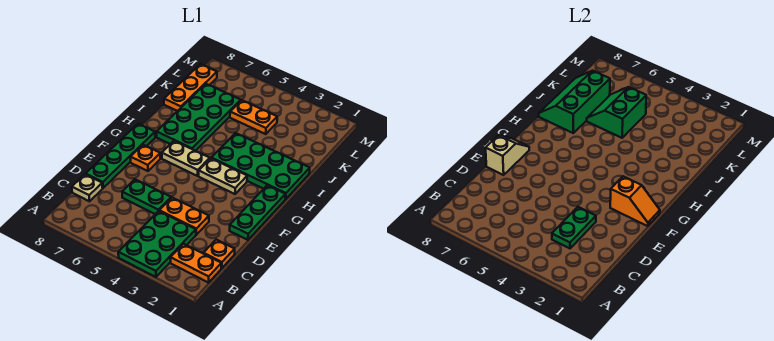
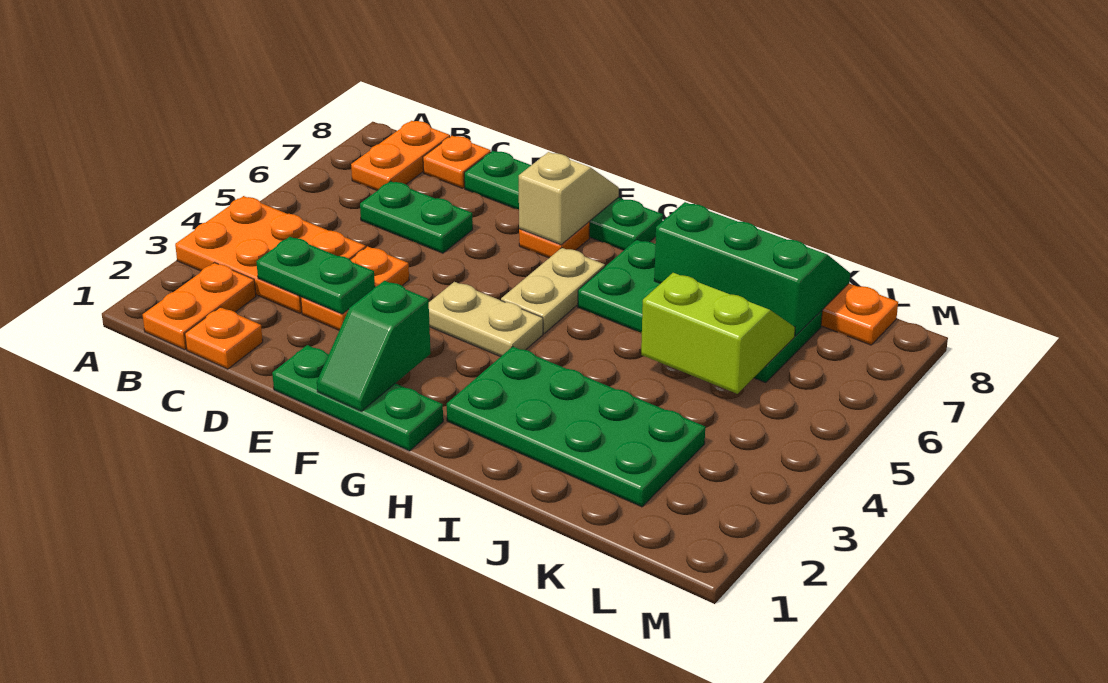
green 2x3 plate [118,211,196,277] -> orange 2x3 plate [175,196,366,313]
tan 1x1 plate [72,174,103,201] -> orange 1x1 plate [423,136,491,188]
green 1x2 plate [122,179,171,214] -> green 1x2 plate turned to [360,181,473,253]
tan 1x2 slope [486,135,529,175] -> tan 1x2 slope turned to [519,152,619,245]
orange 1x2 slope [610,176,660,226] -> green 1x2 slope [317,281,431,411]
tan 1x2 plate [199,158,247,194] -> tan 1x2 plate turned to [429,282,543,357]
green 2x4 plate [211,133,310,199] -> green 2x4 plate turned to [447,347,705,507]
green 2x2 slope [587,87,646,138] -> lime 2x2 slope [641,273,795,394]
orange 1x2 plate [230,100,277,134] -> orange 1x2 plate moved to [351,121,450,191]

